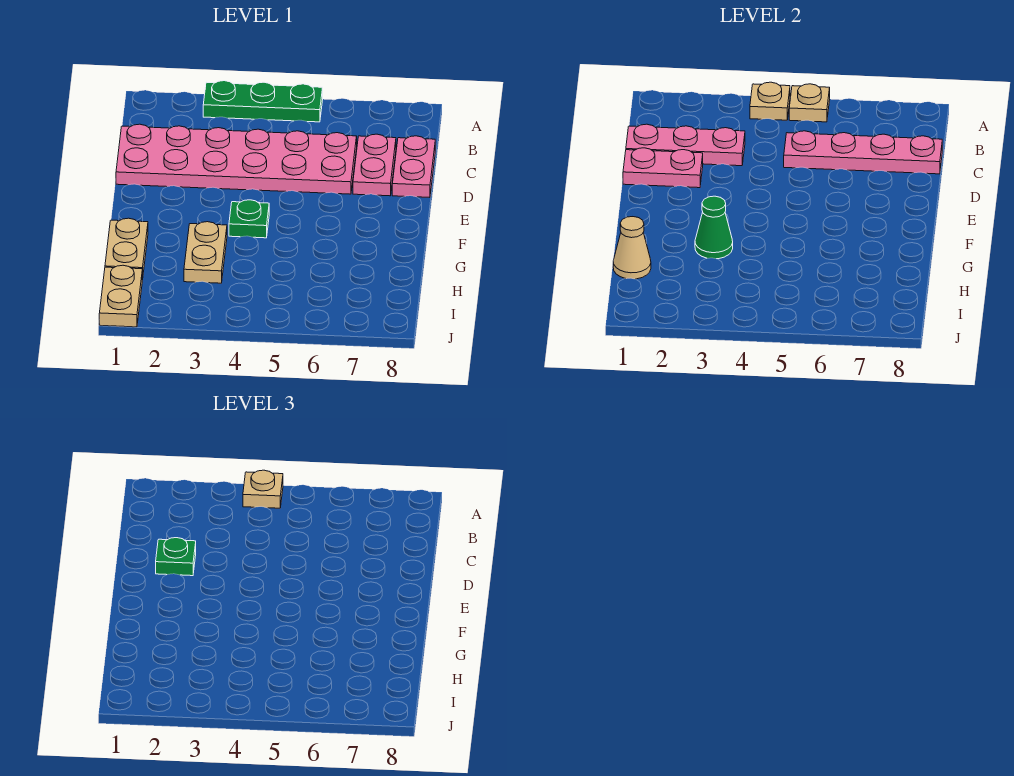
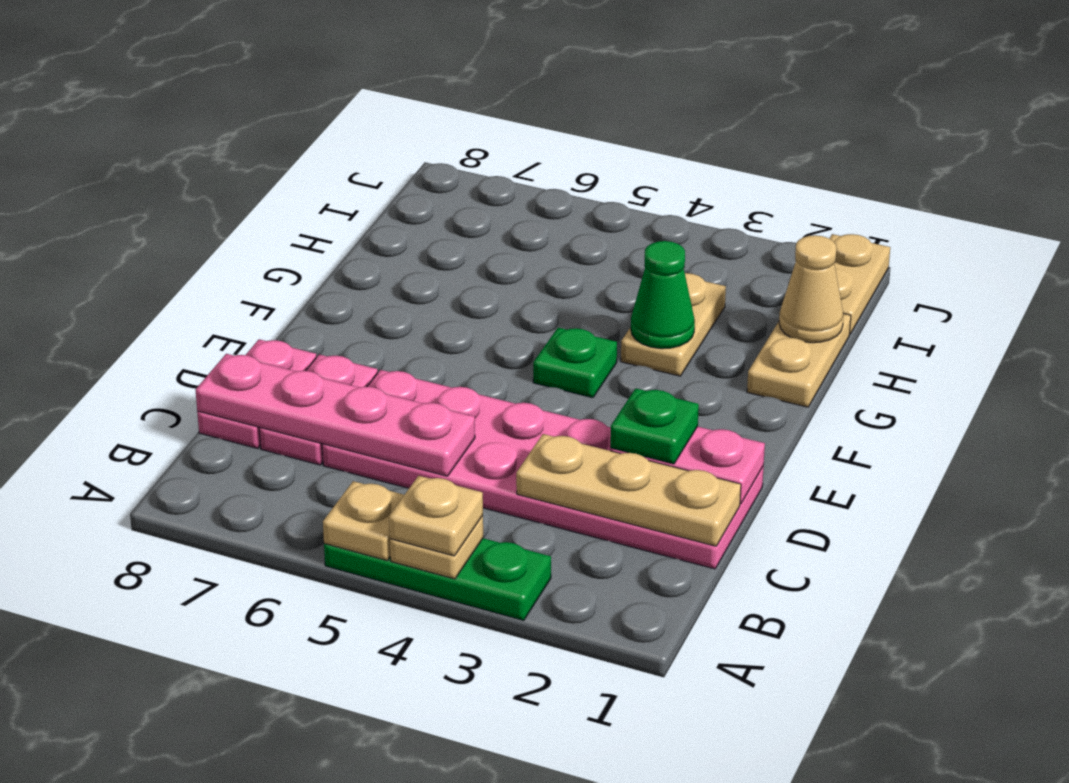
pink 1x3 plate [626,124,745,166] -> tan 1x3 plate [516,434,741,546]

